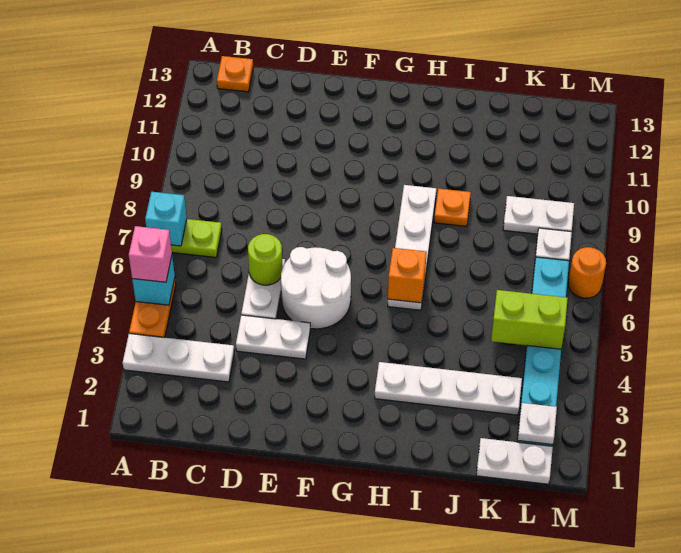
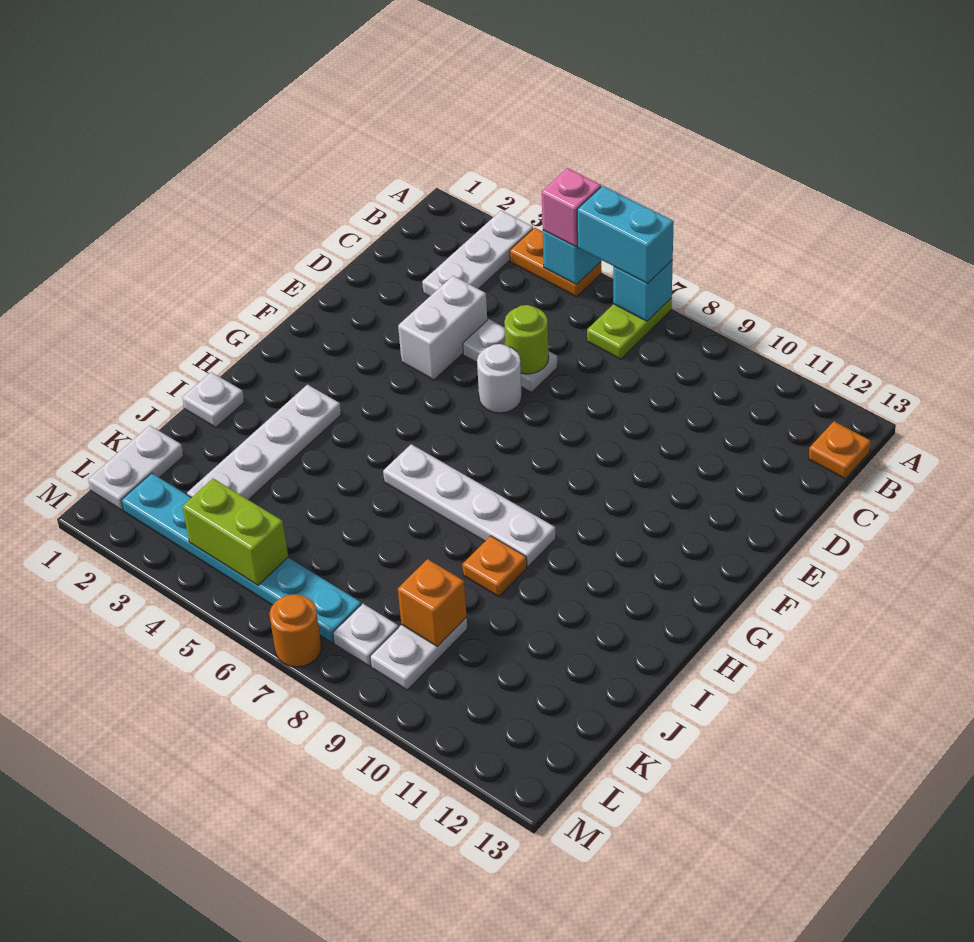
none -> cyan 1x2 brick [577,186,674,284]
white 1x2 plate [236,315,310,359] -> white 1x2 brick [398,276,487,380]
white 2x2 round brick [281,247,351,329] -> white 1x1 round brick [477,344,522,413]
orange 1x1 brick [388,248,427,303] -> orange 1x1 brick moved to [398,559,467,647]
lime 1x2 brick [491,290,568,349] -> lime 1x2 brick turned to [182,479,288,585]
white 1x1 plate [518,403,557,445] -> white 1x1 plate moved to [182,372,244,427]

